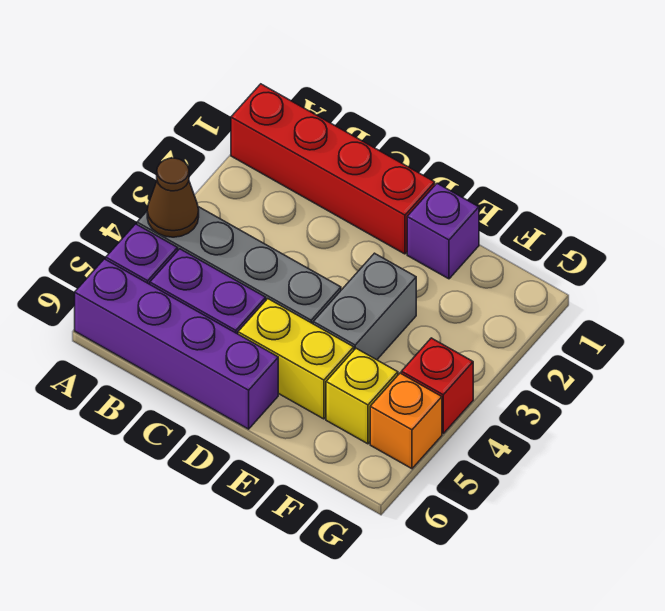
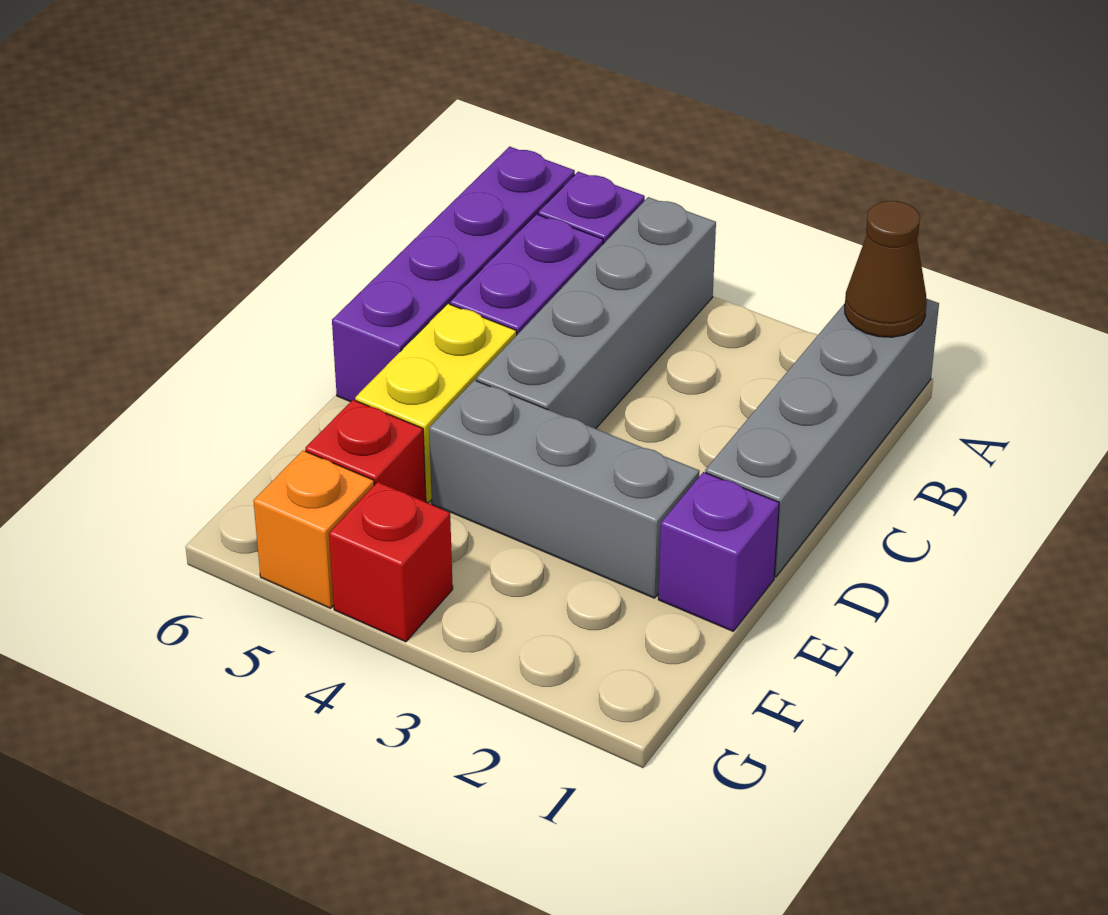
red 1x4 brick [231,84,435,254] -> grey 1x4 brick [705,299,939,577]
brown 1x1 cone [147,158,199,237] -> brown 1x1 cone moved to [845,201,927,337]
grey 1x2 brick [313,253,416,360] -> grey 1x3 brick [429,380,700,598]
yellow 1x1 brick [326,348,398,444] -> red 1x1 brick [305,400,426,502]

